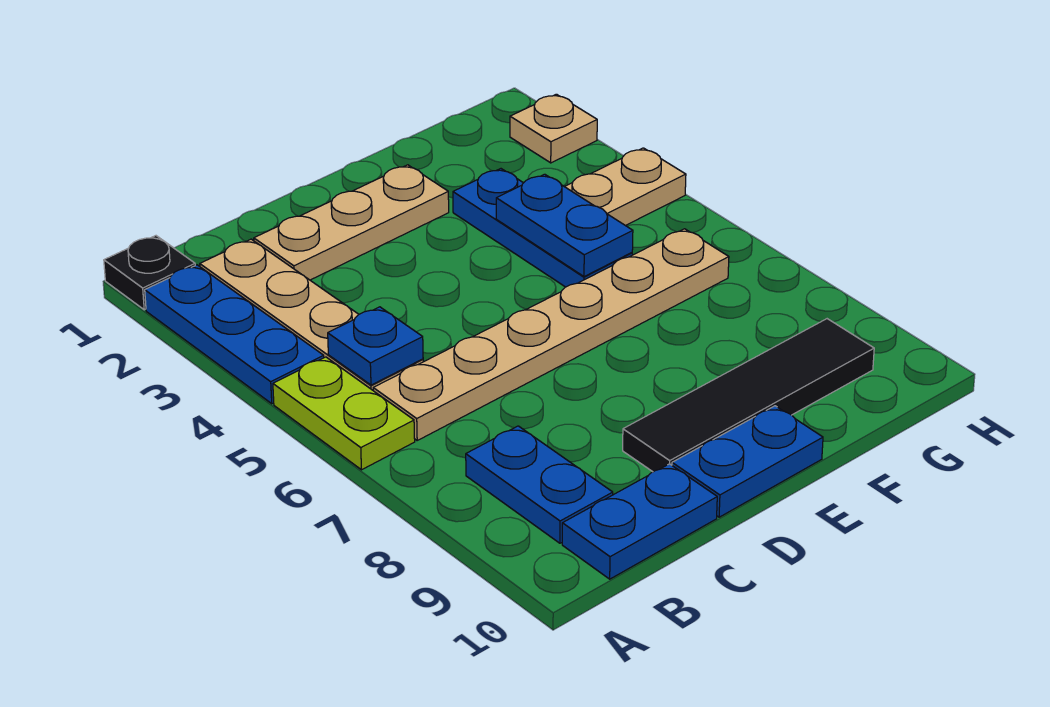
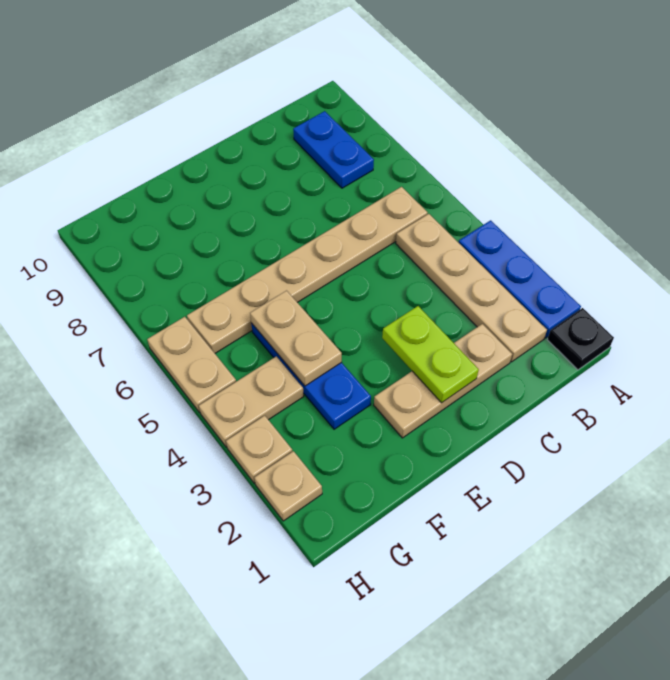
lime 1x2 plate [273,357,415,470] -> lime 1x2 plate moved to [382,306,479,403]
blue 1x1 plate [328,307,423,385] -> none
blue 1x2 plate [562,464,717,579] -> none
black 1x4 tile [623,319,874,472] -> none
blue 1x2 plate [672,406,823,517] -> none
blue 1x2 plate [496,174,633,277] -> tan 1x2 plate [250,291,342,386]
none -> tan 1x1 plate [226,416,292,483]
none -> tan 1x2 plate [147,317,236,412]

